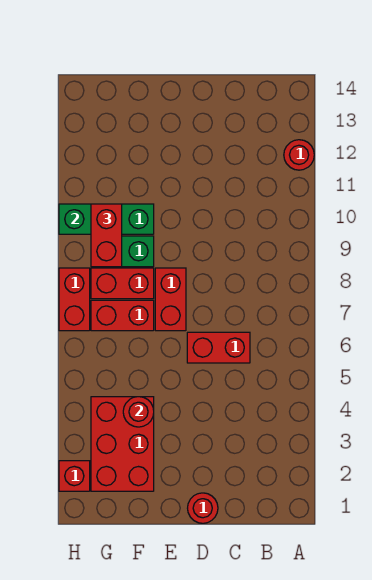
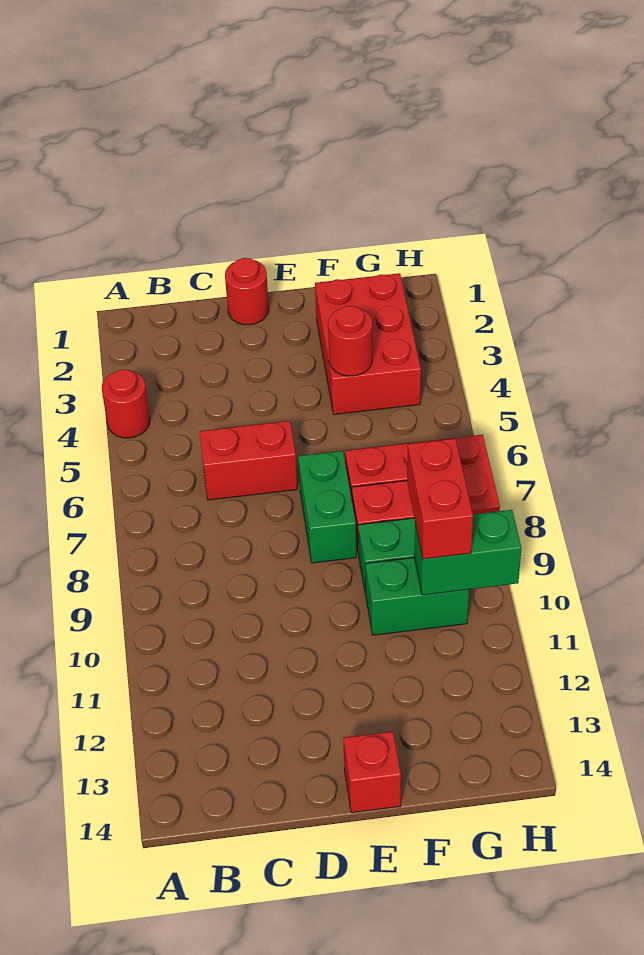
red 1x1 round brick [284,140,314,170] -> red 1x1 round brick moved to [102,370,150,438]
red 1x2 brick [155,268,186,331] -> green 1x2 brick [298,451,356,563]
red 1x1 brick [59,461,90,491] -> red 1x1 brick moved to [343,731,401,813]

